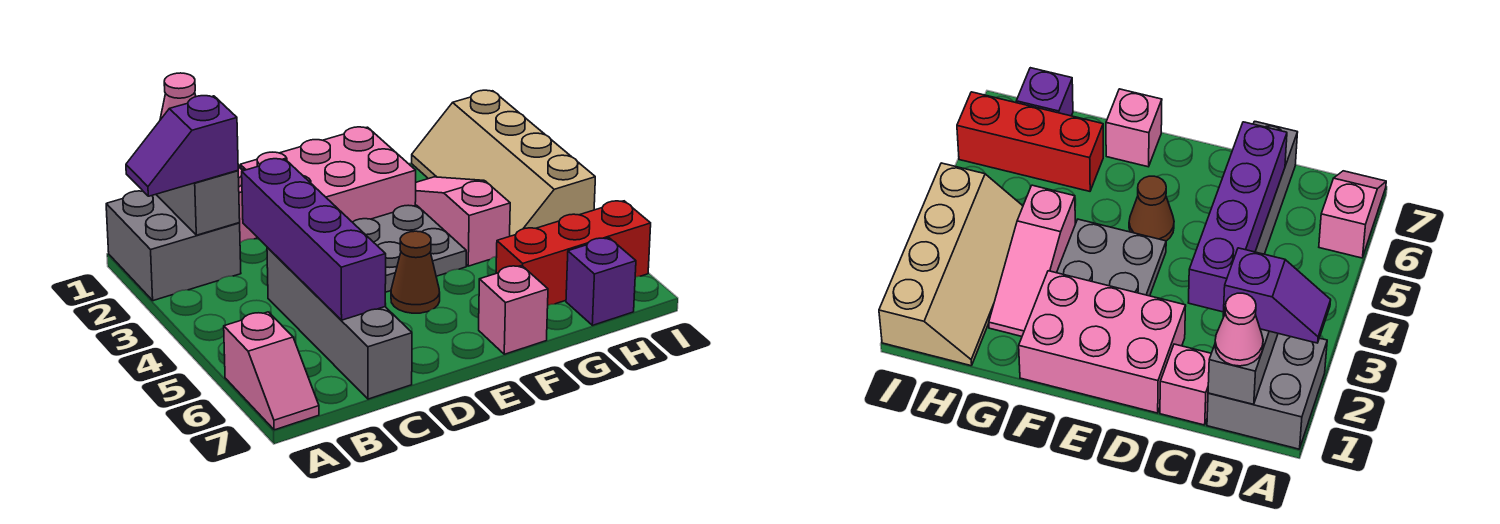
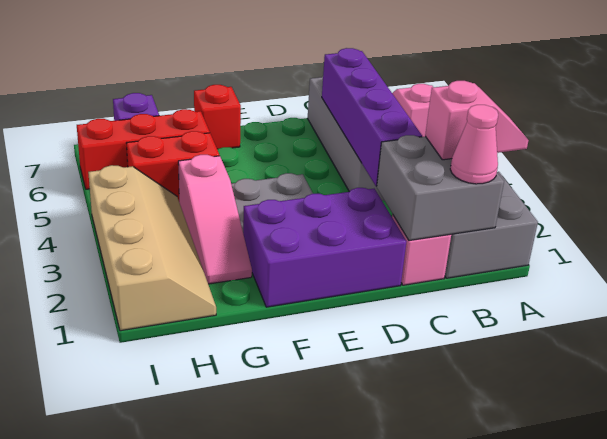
purple 1x2 slope [126,96,238,196] -> pink 1x2 slope [425,81,529,160]
grey 1x2 brick [156,170,240,235] -> grey 2x2 brick [377,135,504,241]
pink 2x3 brick [240,127,416,222] -> purple 2x3 brick [243,188,407,307]
brown 1x1 cone [391,231,440,313] -> none
pink 1x1 brick [479,266,548,354] -> red 1x1 brick [194,85,241,149]
none -> red 1x2 brick [127,131,219,200]

